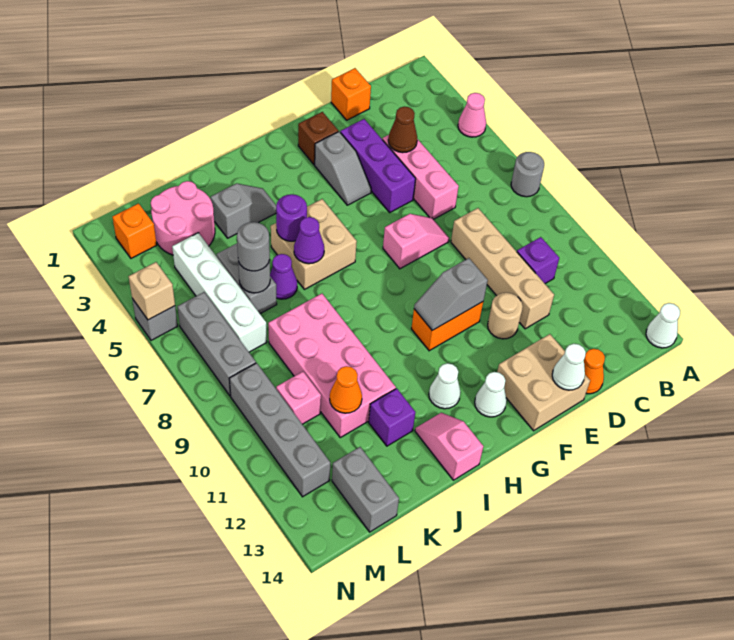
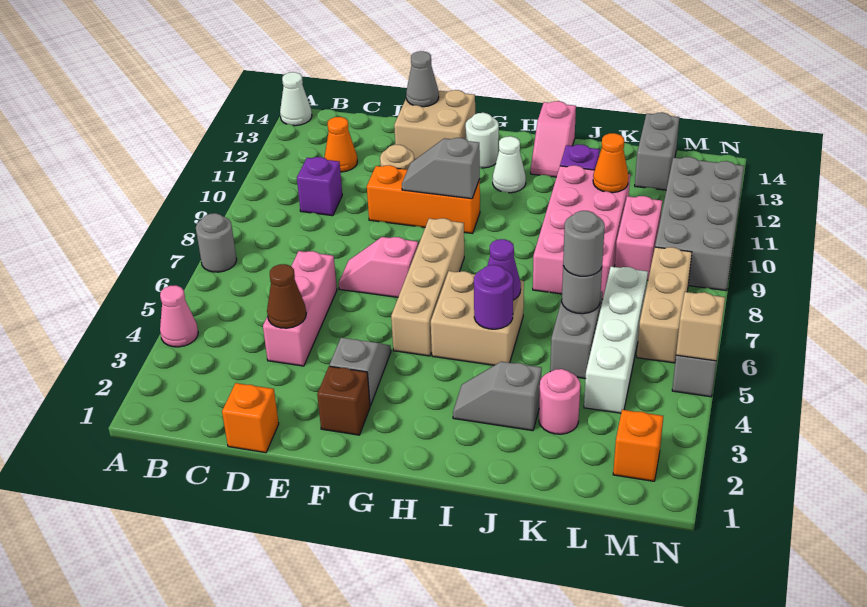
tan 1x4 brick [451,208,554,329] -> tan 1x4 brick moved to [391,218,464,356]
orange 1x1 cone [584,349,605,394] -> orange 1x1 cone moved to [324,117,357,172]
purple 1x3 brick [340,119,416,212] -> none
white 1x1 cone [552,344,586,390] -> grey 1x1 cone [406,51,439,107]
orange 1x2 brick [411,302,483,351] -> orange 1x3 brick [367,165,480,233]
grey 1x2 slope [414,258,488,330] -> grey 1x2 slope turned to [402,138,480,199]
white 1x1 cone [475,372,507,417] -> white 1x1 round brick [466,113,499,168]
purple 1x1 cone [270,254,297,299] -> none
pink 2x2 round brick [151,181,215,255] -> pink 1x1 round brick [539,369,580,434]
pink 1x1 brick [276,372,321,424] -> pink 1x2 brick [615,196,662,280]
grey 1x3 brick [177,292,256,396] -> tan 1x3 brick [637,247,692,363]
grey 1x4 brick [229,363,330,497] -> grey 2x4 brick [655,157,744,291]

